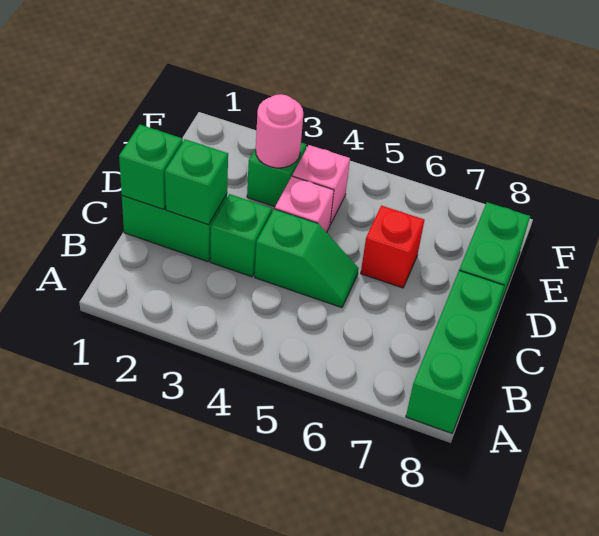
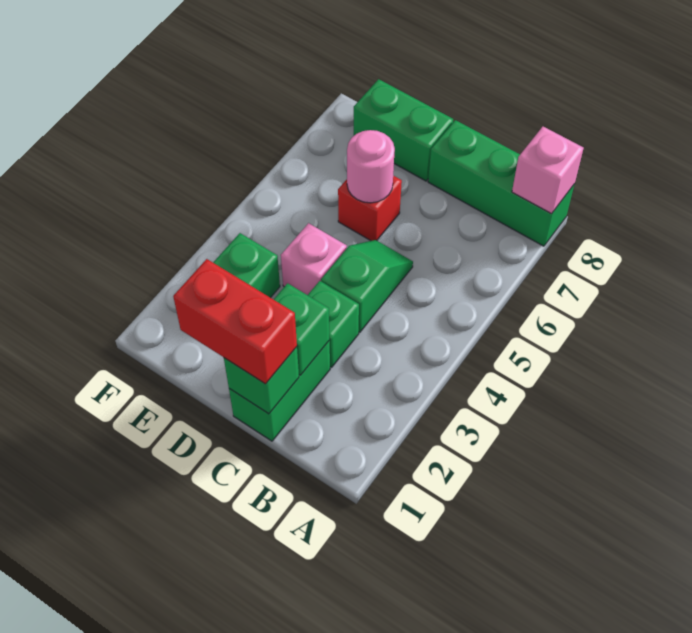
none -> red 1x2 brick [173,259,297,384]
pink 1x1 round brick [255,94,303,168] -> pink 1x1 round brick moved to [347,130,395,203]
pink 1x1 brick [292,145,350,225] -> pink 1x1 brick moved to [512,127,584,214]

